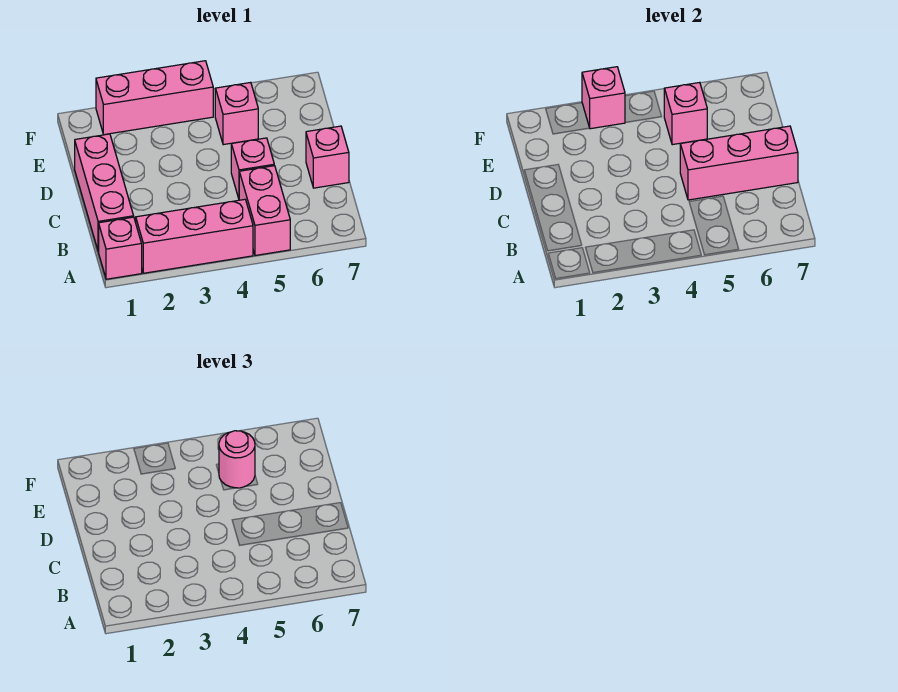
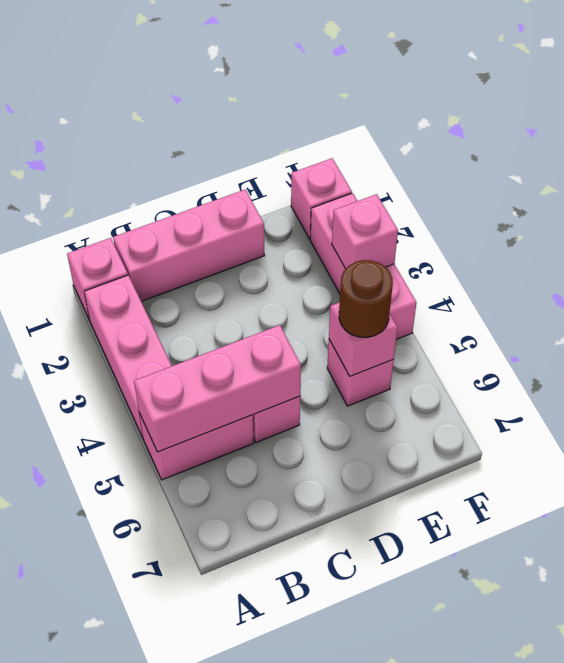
pink 1x3 brick [680,126,798,200] -> pink 1x3 brick turned to [134,325,301,452]
pink 1x1 brick [306,126,349,188] -> pink 1x1 brick moved to [291,158,352,239]
pink 1x1 round brick [219,431,255,488] -> brown 1x1 round brick [339,260,393,337]

